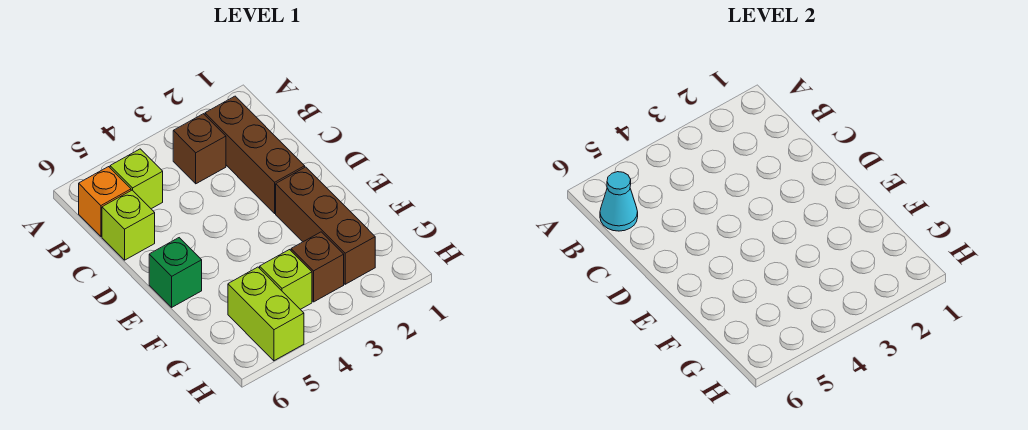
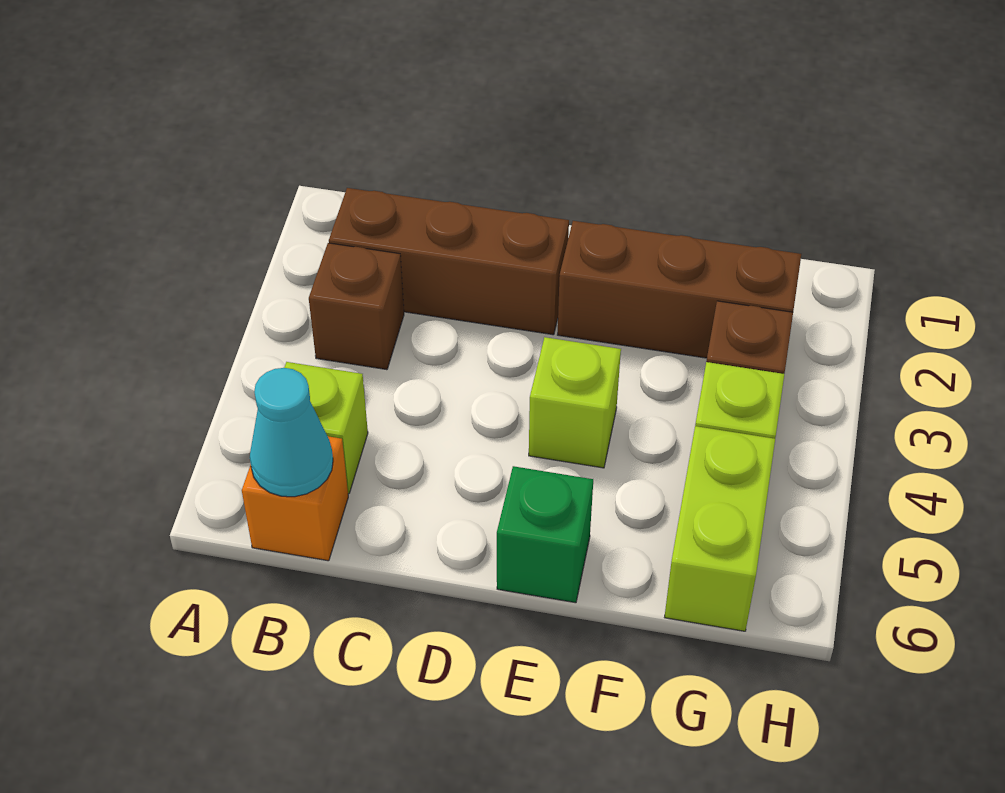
lime 1x1 brick [102,190,155,260] -> lime 1x1 brick moved to [529,337,621,468]
lime 1x2 brick [228,267,304,361] -> lime 1x2 brick turned to [665,426,775,631]

